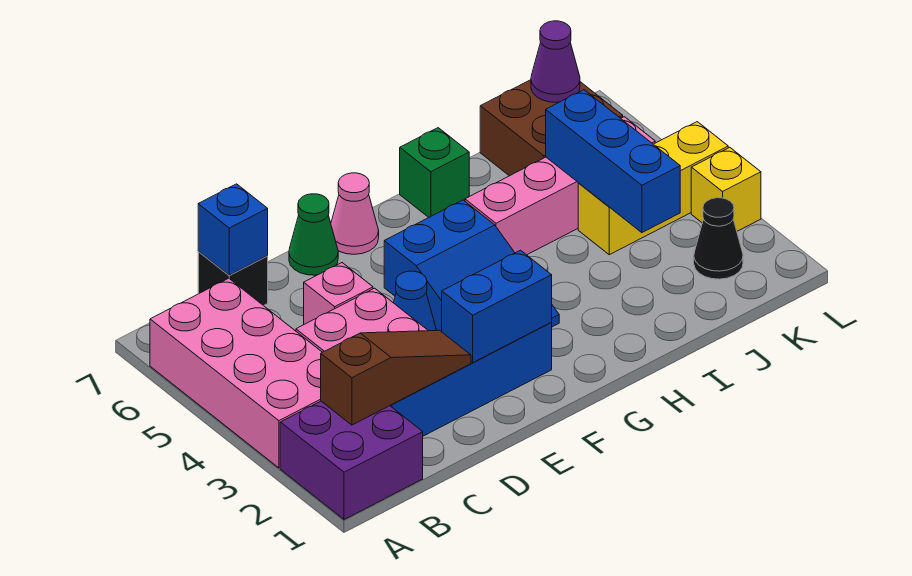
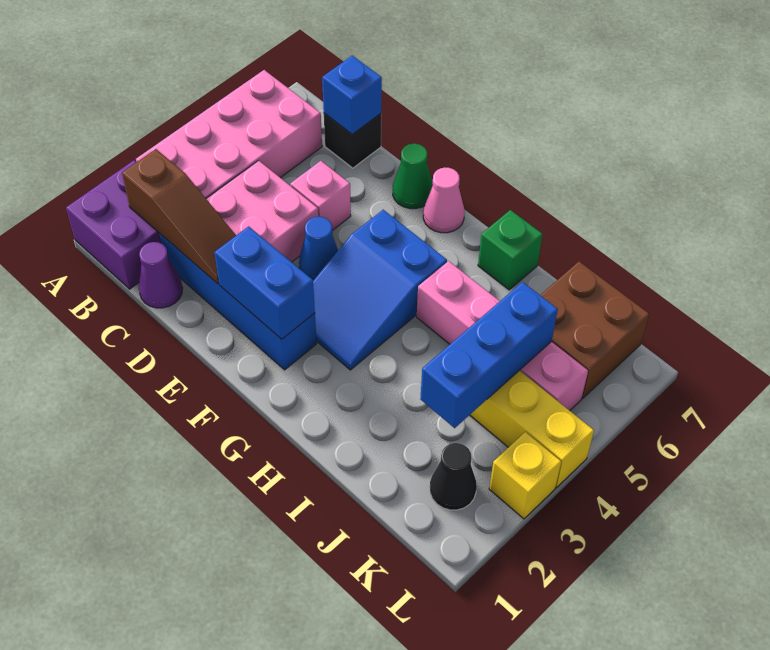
purple 1x1 cone [531,21,580,102] -> purple 1x1 cone moved to [139,242,183,308]

